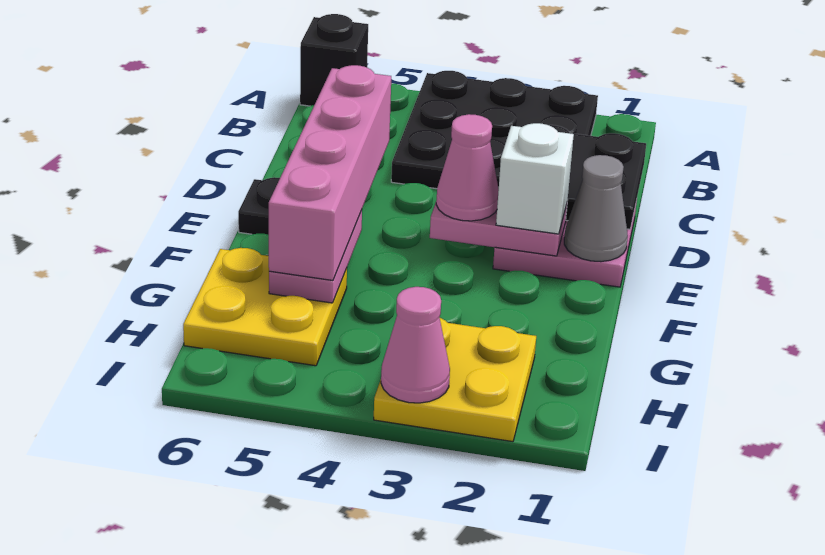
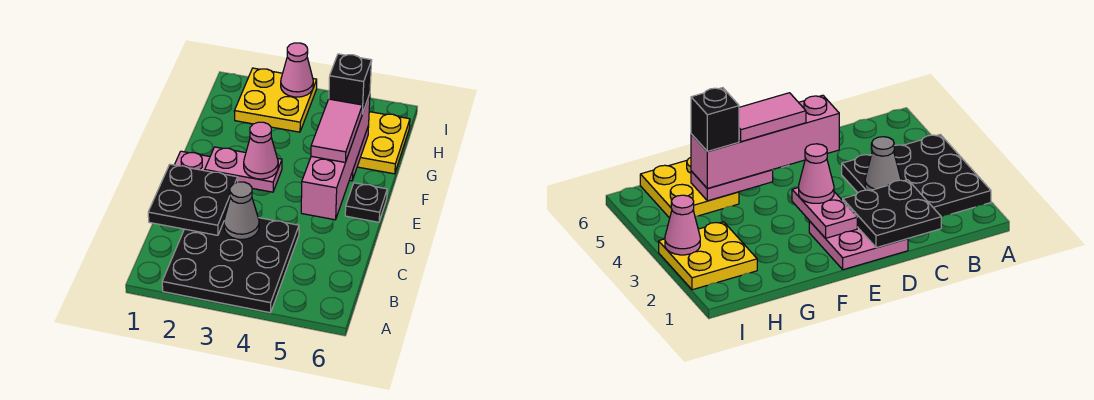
black 1x1 brick [300,14,368,106] -> black 1x1 brick moved to [329,54,372,114]
grey 1x1 cone [564,155,628,262] -> grey 1x1 cone moved to [224,182,259,239]
white 1x1 brick [496,123,574,234] -> none
none -> pink 1x2 tile [311,99,362,162]

